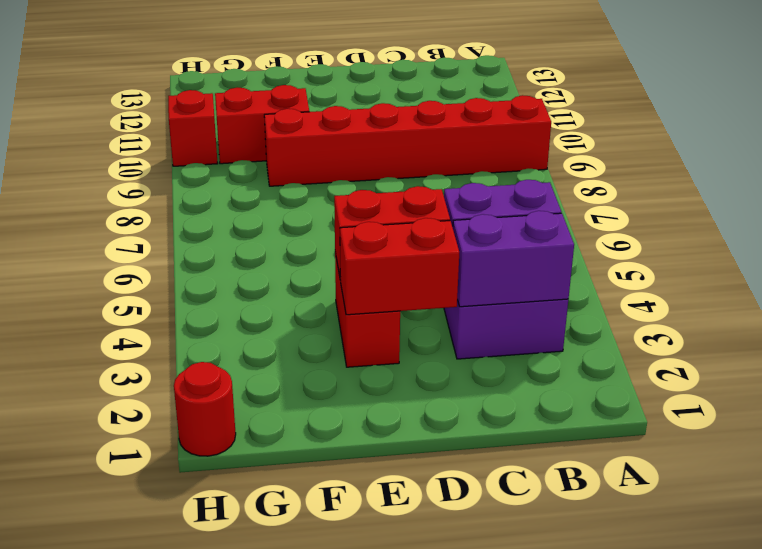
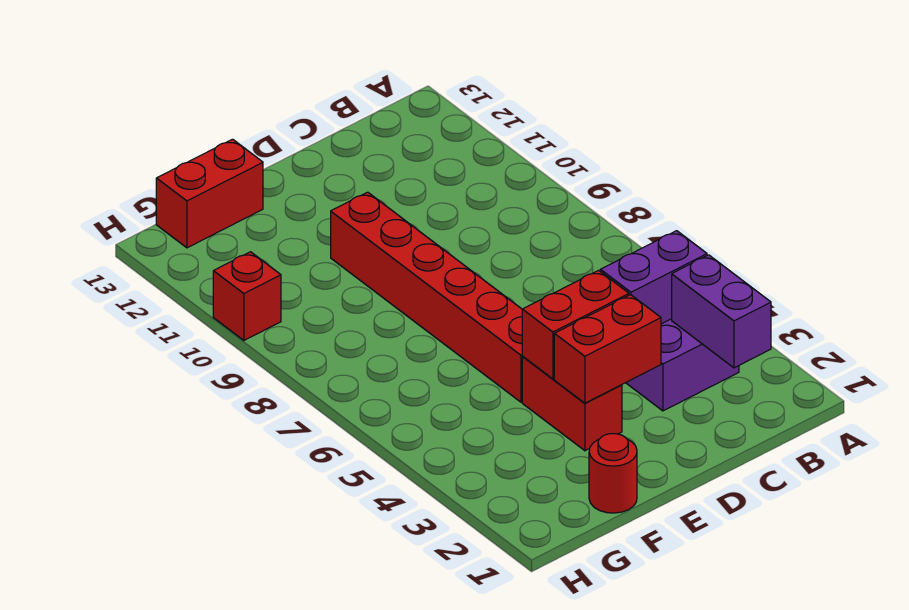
red 1x6 brick [264,95,551,186] -> red 1x6 brick turned to [331,192,523,402]
purple 1x2 brick [453,211,574,307] -> purple 1x2 brick turned to [672,255,771,368]
red 1x2 brick [215,85,309,164] -> red 1x2 brick moved to [156,139,263,248]
red 1x1 round brick [174,362,236,456] -> red 1x1 round brick moved to [589,434,637,513]

